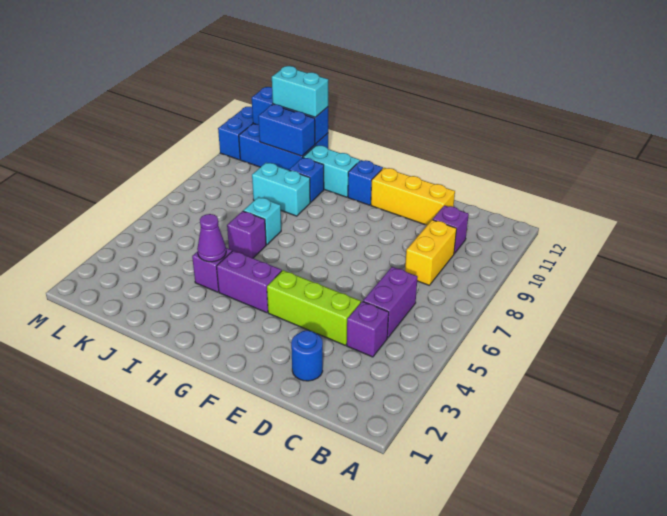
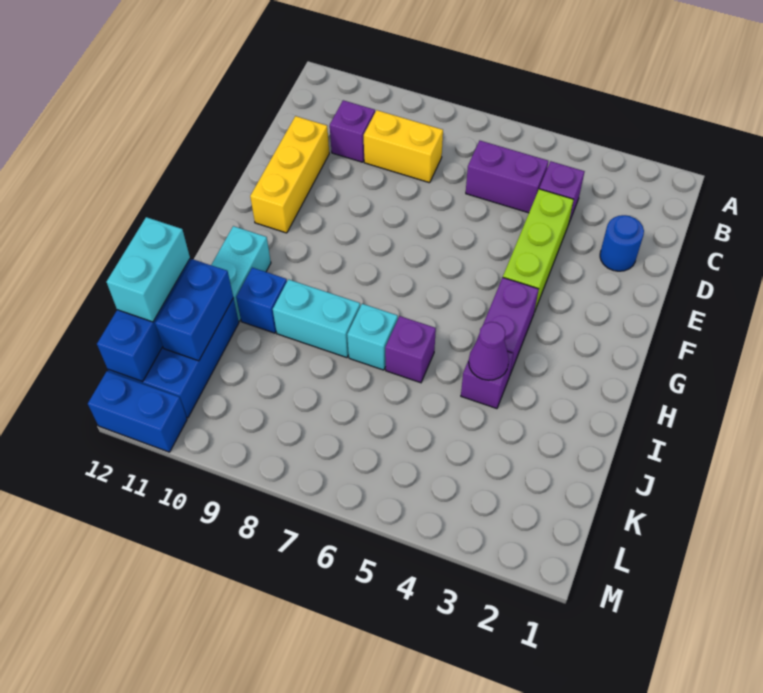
blue 1x1 brick [348,160,383,205] -> none
cyan 1x2 brick [252,163,310,216] -> cyan 1x2 brick turned to [273,279,360,358]

